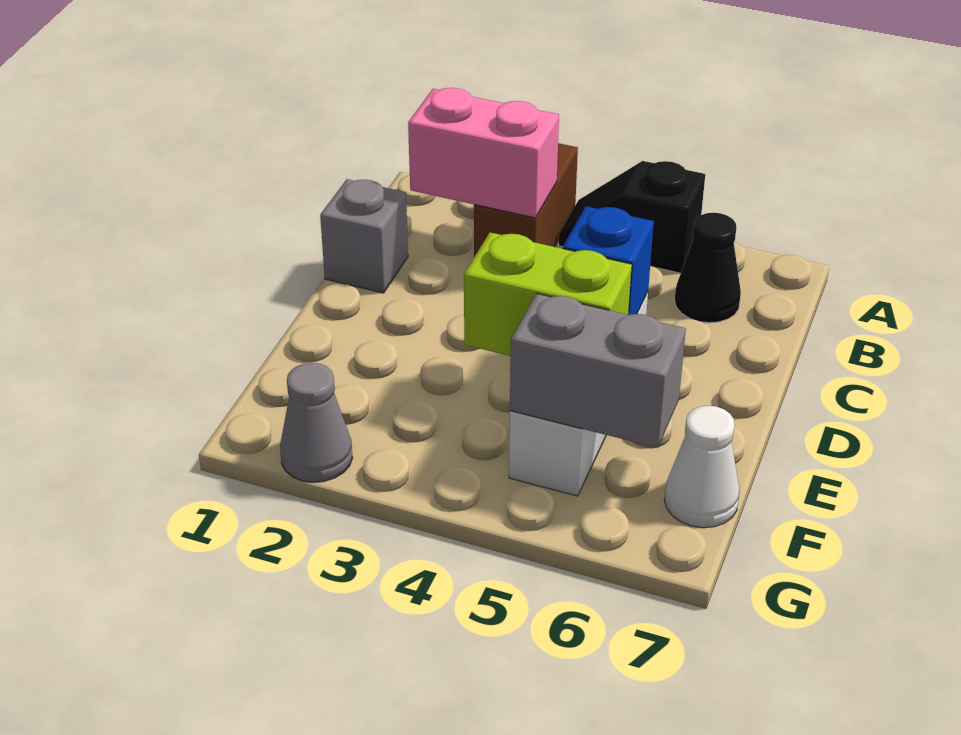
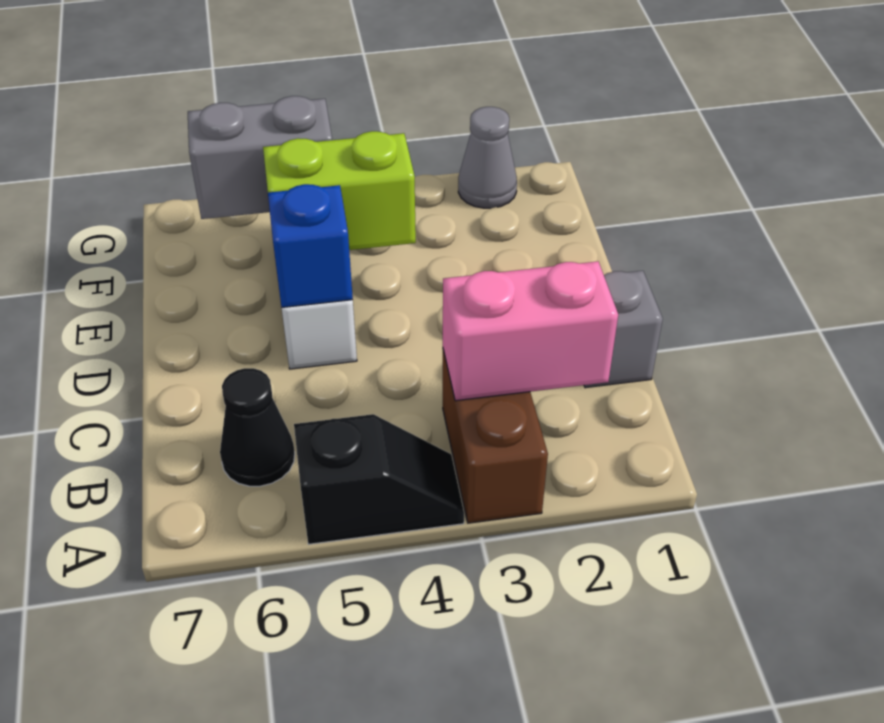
white 1x1 cone [664,406,740,528] -> none

